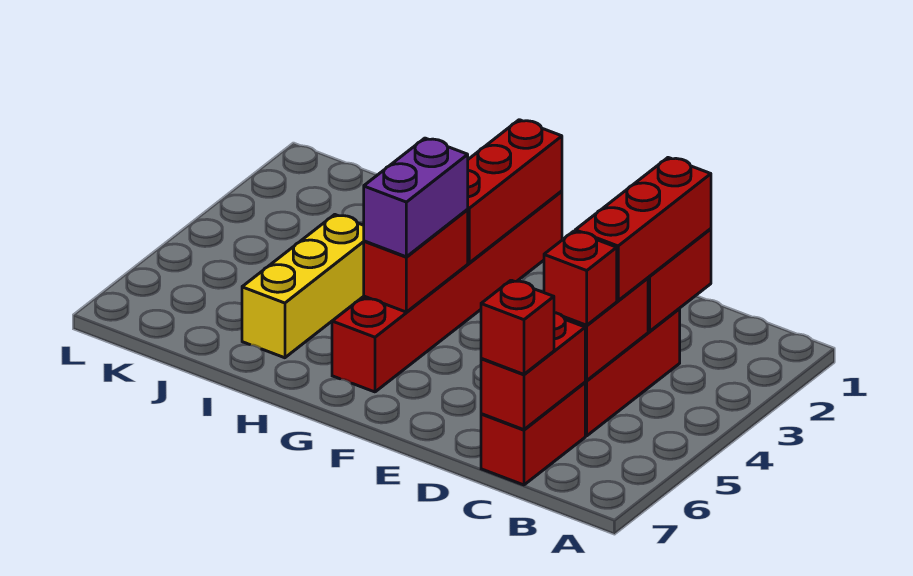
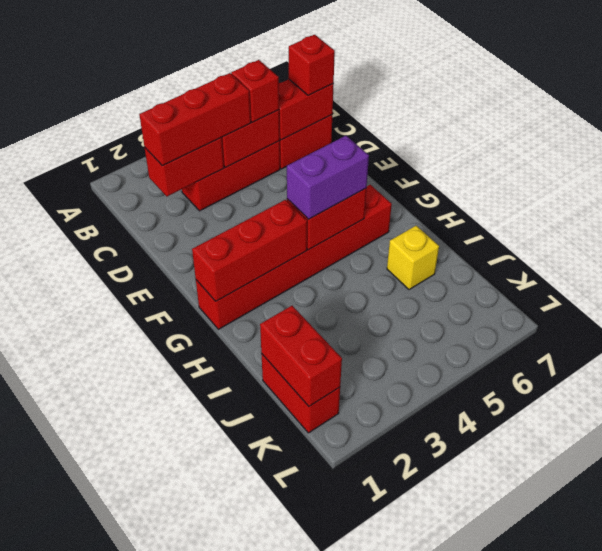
yellow 1x3 brick [242,215,364,358] -> yellow 1x1 brick [387,226,439,290]
none -> red 1x2 brick [261,354,340,433]
none -> red 1x2 brick [260,306,342,406]

